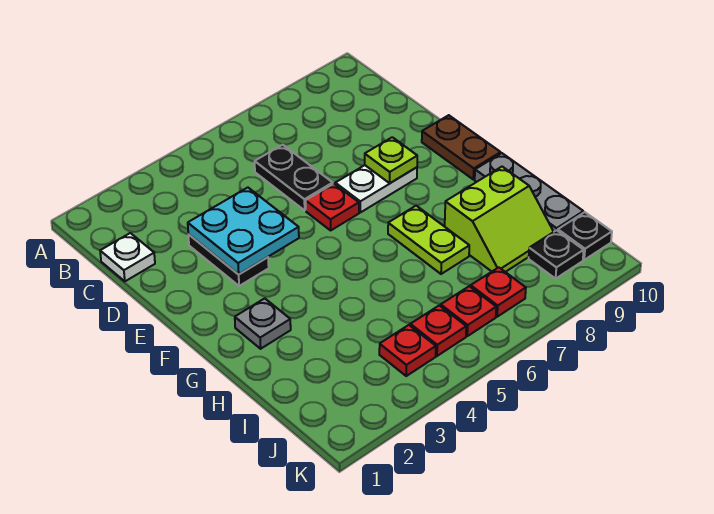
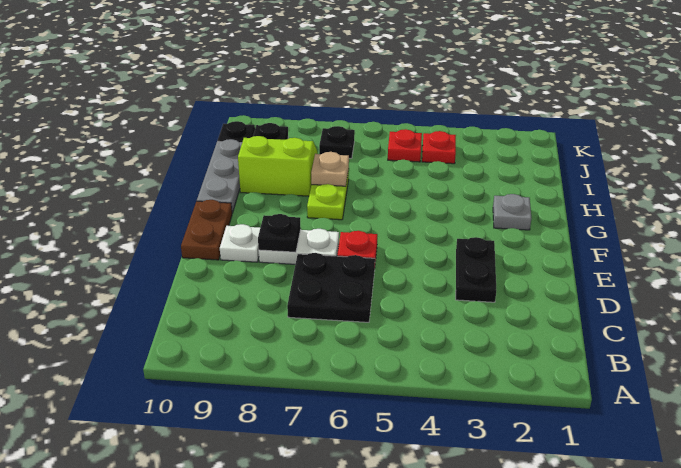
white 1x1 plate [100,233,155,281] -> white 1x1 plate moved to [220,224,260,262]
black 1x2 plate [255,145,333,210] -> black 2x2 plate [287,253,375,322]
cyan 2x2 plate [188,188,299,274] -> none
lime 1x1 plate [365,137,417,183] -> black 1x1 plate [258,214,301,252]
none -> tan 1x1 plate [311,152,349,186]
red 1x1 plate [441,286,496,336] -> none
red 1x1 plate [471,267,526,317] -> black 1x1 plate [319,126,355,158]

